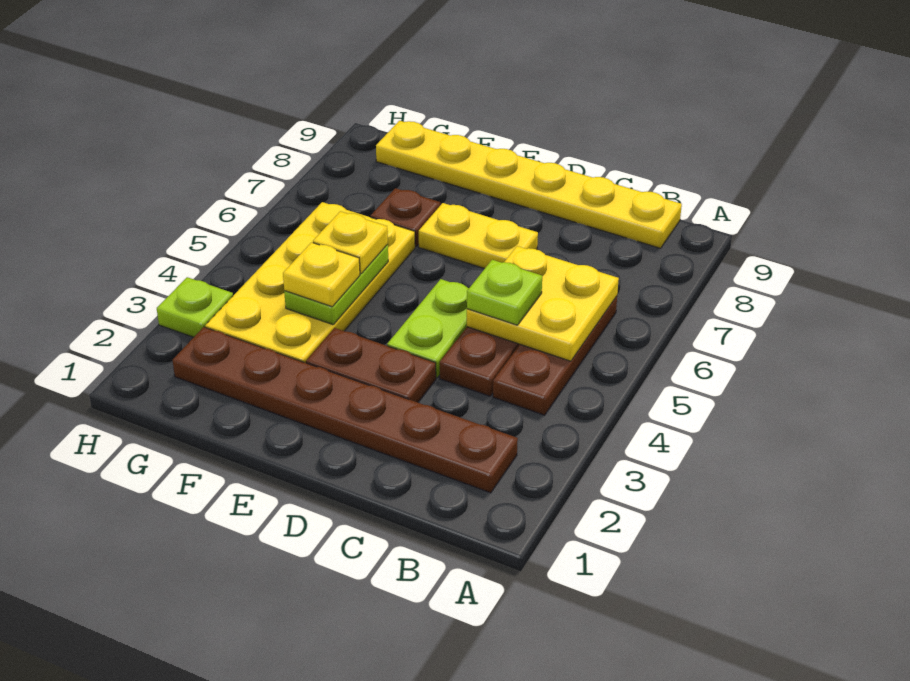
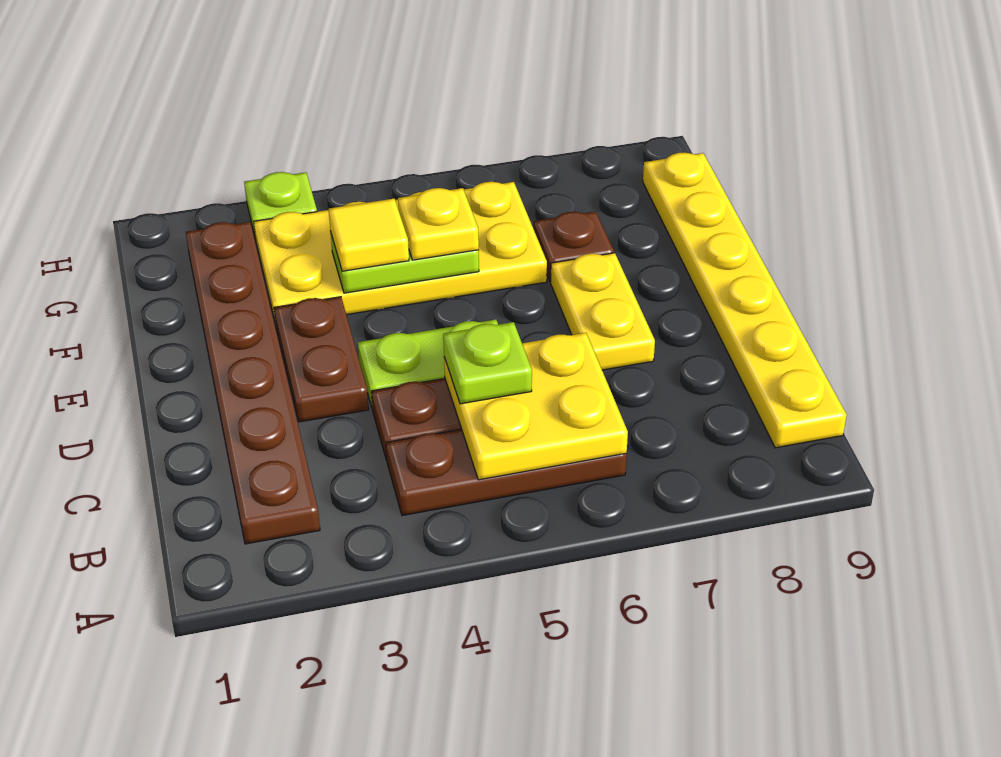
yellow 1x1 plate [283,242,360,307] -> yellow 1x1 tile [329,199,409,271]

